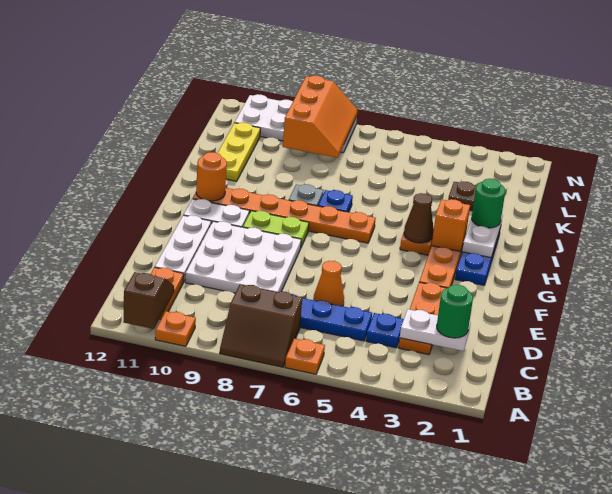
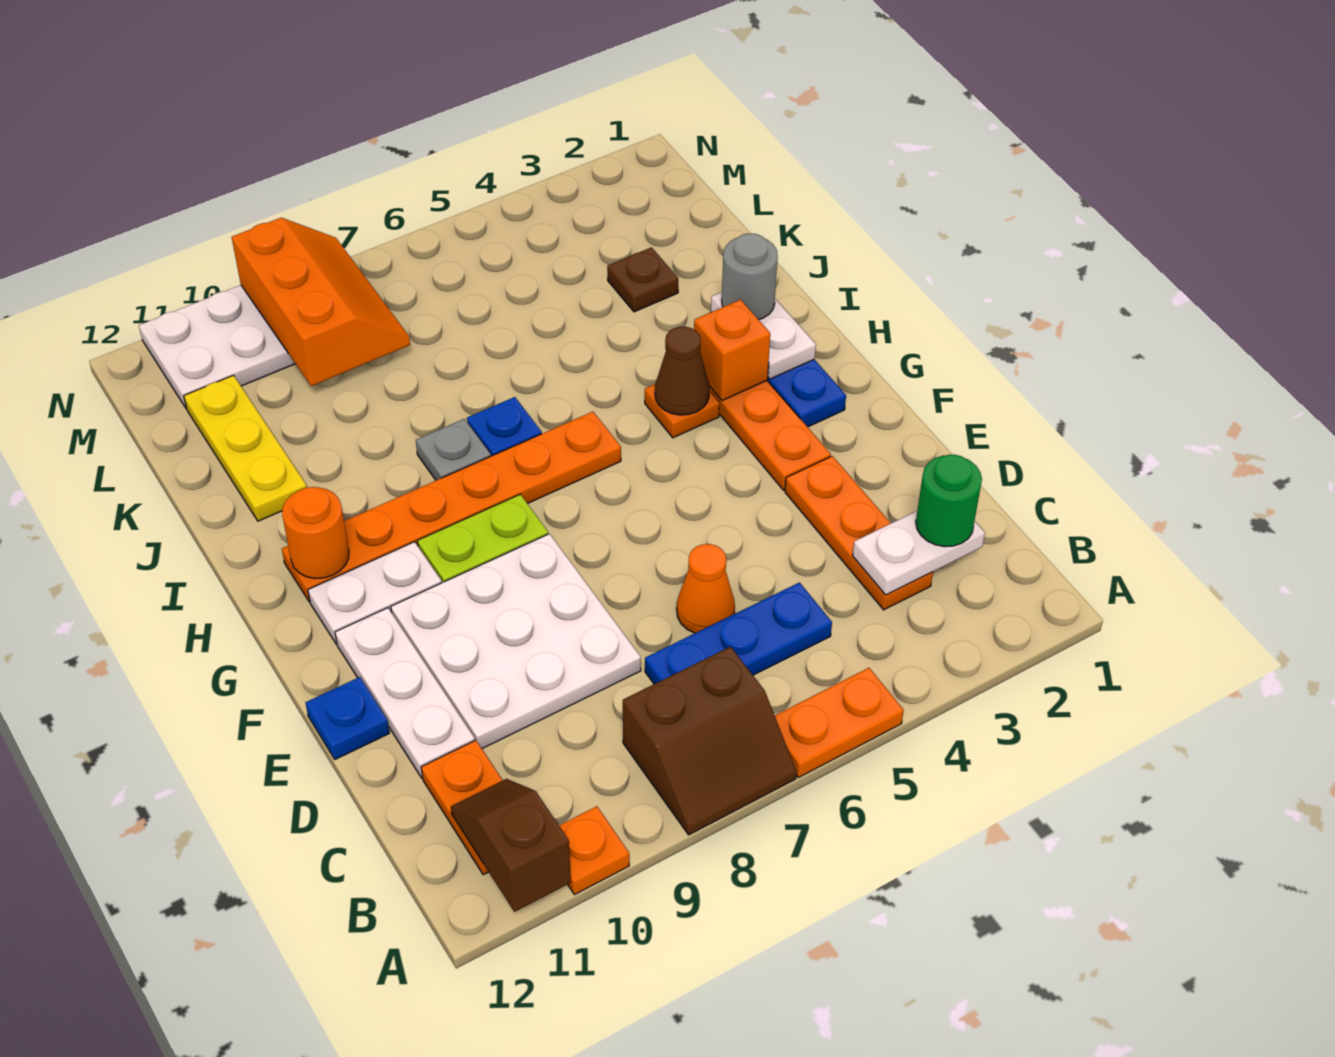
orange 1x1 plate [285,338,325,374] -> orange 1x2 plate [775,668,904,778]
blue 1x1 plate [366,313,404,348] -> blue 1x1 plate moved to [305,677,389,759]
green 1x1 round brick [472,179,505,228] -> grey 1x1 round brick [722,234,778,320]

